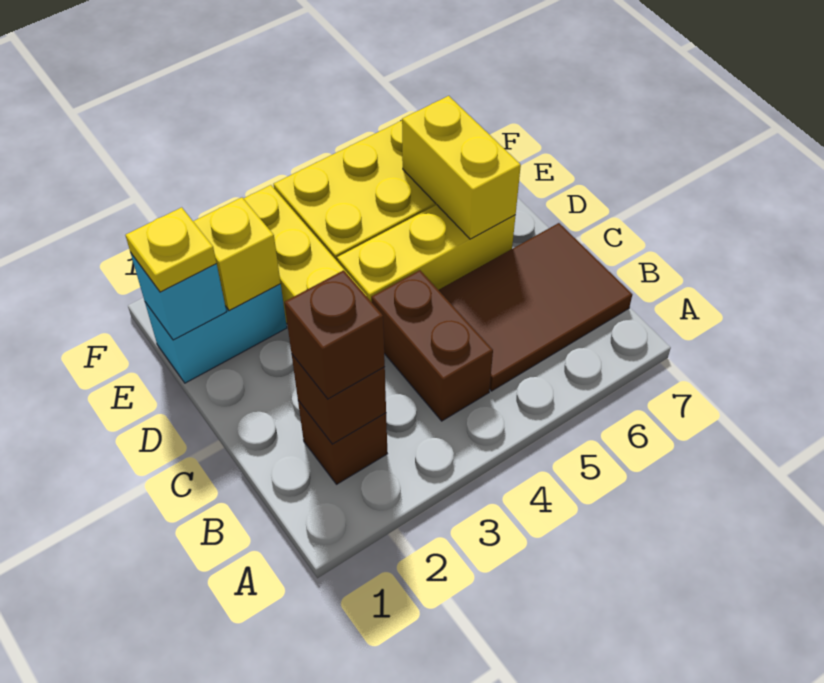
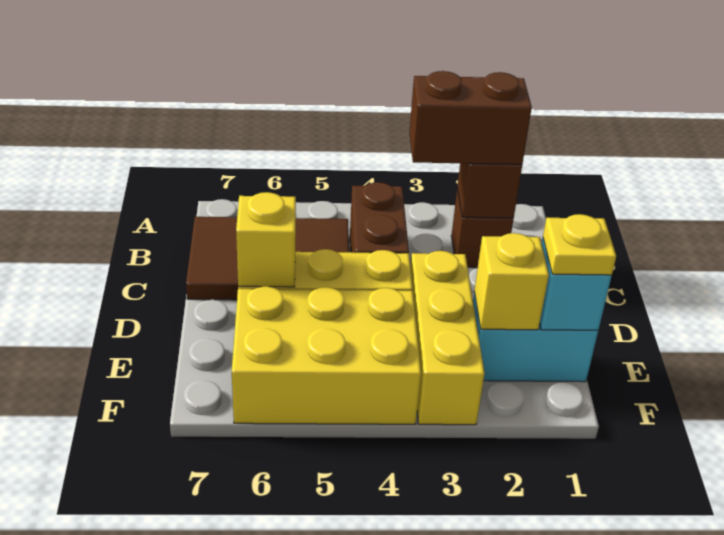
brown 1x1 brick [284,270,385,399] -> brown 1x2 brick [409,71,532,164]
yellow 1x2 brick [402,96,521,239] -> yellow 1x1 brick [236,192,296,287]

